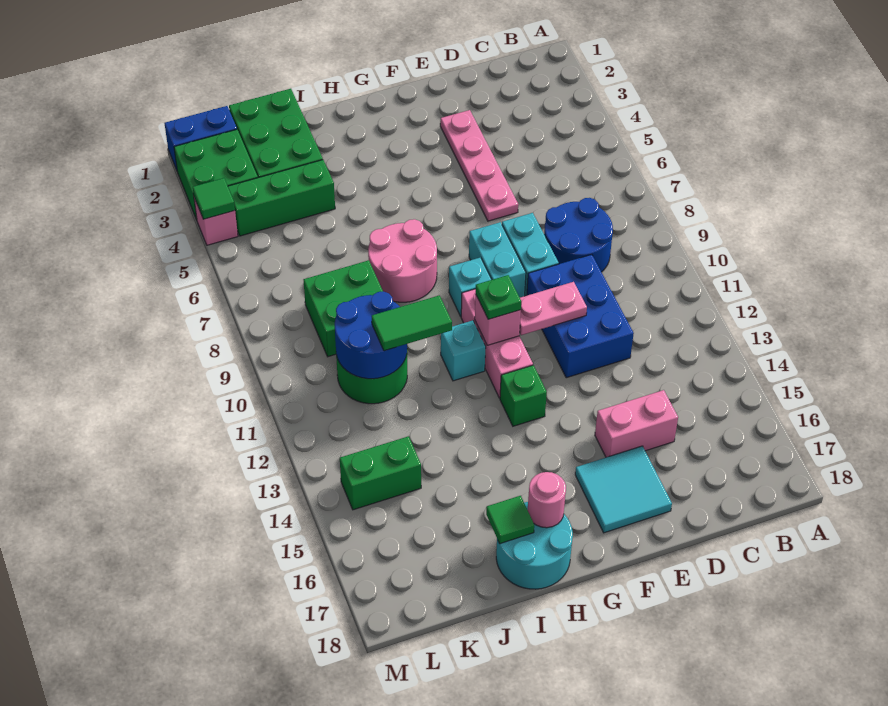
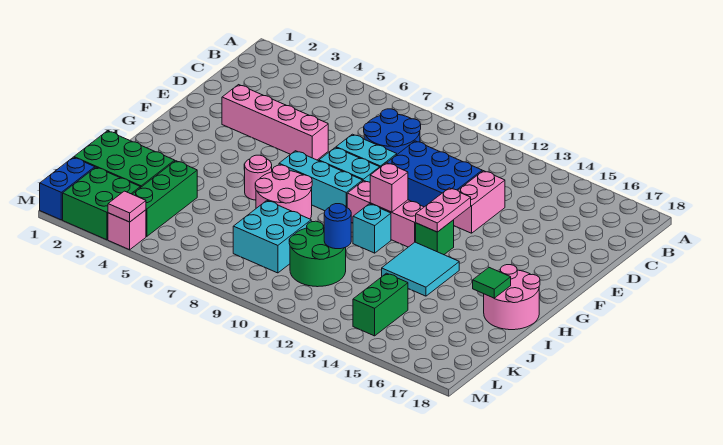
pink 1x2 brick [595,390,678,457] -> pink 1x2 brick moved to [454,171,505,233]
pink 1x4 plate [440,110,518,221] -> pink 1x4 brick [222,85,328,160]
pink 1x2 plate [520,282,587,335] -> pink 1x2 plate moved to [416,188,471,232]
cyan 2x2 tile [575,446,672,533] -> cyan 2x2 tile moved to [382,242,459,296]
cyan 1x1 brick [449,257,492,316] -> cyan 1x3 brick [279,151,363,211]
green 1x1 plate [476,275,521,319] -> none
cyan 2x2 round brick [496,502,573,589] -> pink 2x2 round brick [484,265,540,330]
pink 1x1 round brick [528,472,566,528] -> pink 1x1 round brick moved to [245,155,272,200]
green 1x2 tile [372,295,452,351] -> none
green 2x2 brick [304,260,383,357] -> cyan 2x2 brick [233,201,311,273]
blue 2x2 round brick [335,291,407,379] -> blue 1x1 round brick [324,204,351,249]
green 1x1 tile [193,178,235,219] -> pink 1x1 tile [108,191,146,222]

